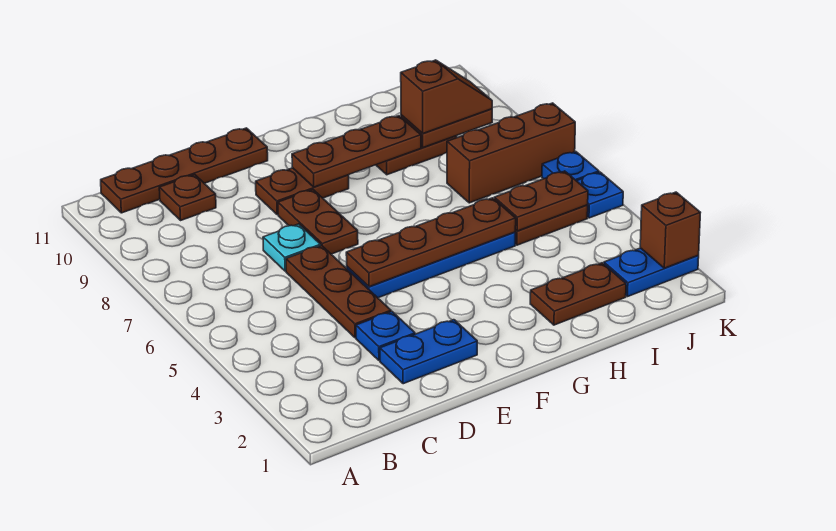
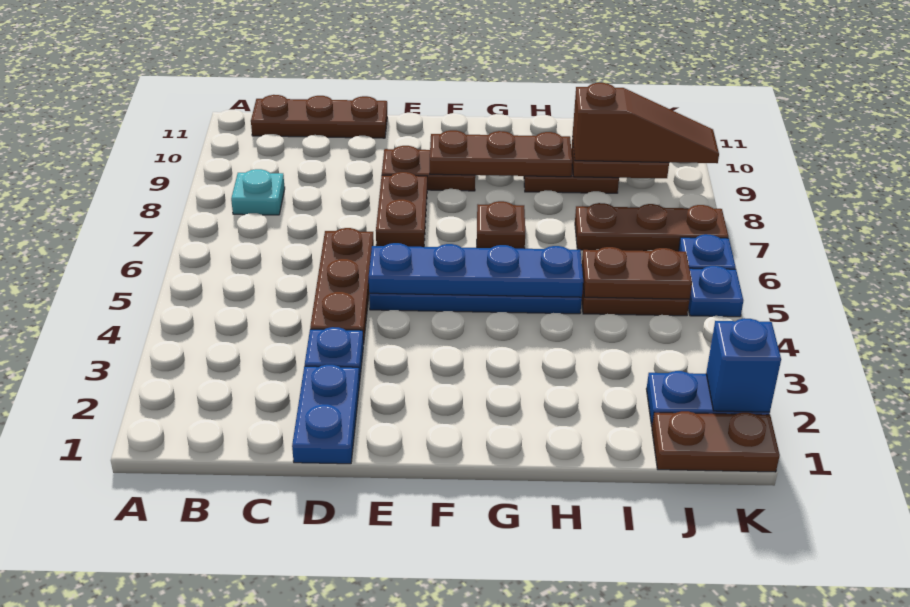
brown 1x4 plate [101,128,268,213] -> brown 1x3 plate [251,95,387,138]
brown 1x1 plate [159,175,216,220] -> brown 1x1 plate moved to [477,201,525,249]
blue 1x2 plate [380,320,477,384] -> blue 1x2 plate turned to [292,365,360,464]
cyan 1x1 plate [263,224,321,271] -> cyan 1x1 plate moved to [231,169,285,215]
brown 1x4 plate [346,198,516,287] -> blue 1x4 plate [369,243,583,297]
brown 1x2 plate [530,263,626,325] -> brown 1x2 plate moved to [652,411,780,472]
brown 1x3 brick [447,103,575,203] -> brown 1x3 plate [575,203,728,251]
brown 1x2 slope [401,60,492,134] -> brown 1x3 slope [572,83,719,163]
brown 1x1 brick [640,192,700,268] -> blue 1x1 brick [706,318,781,412]

